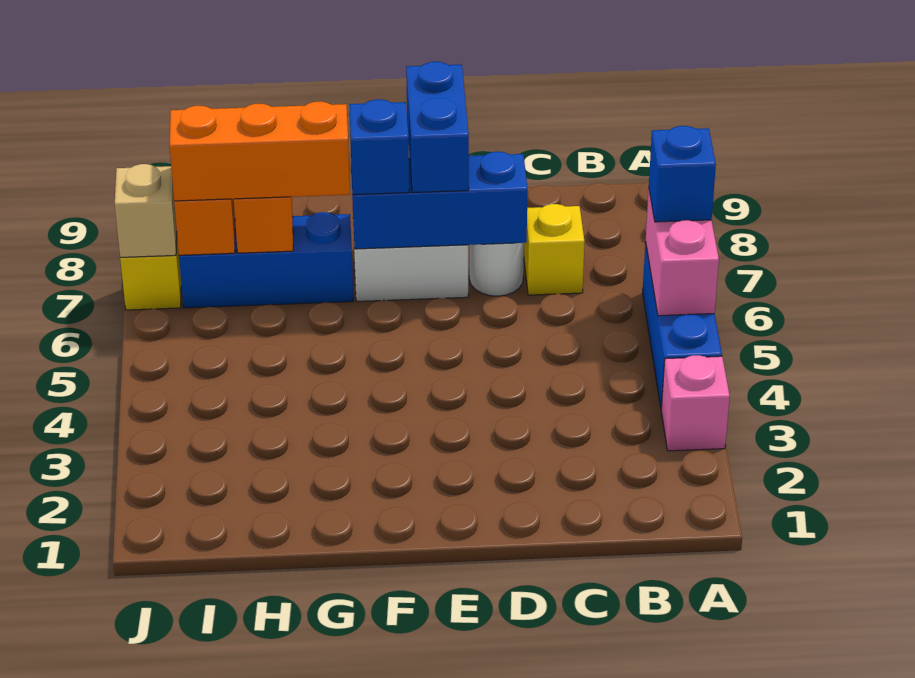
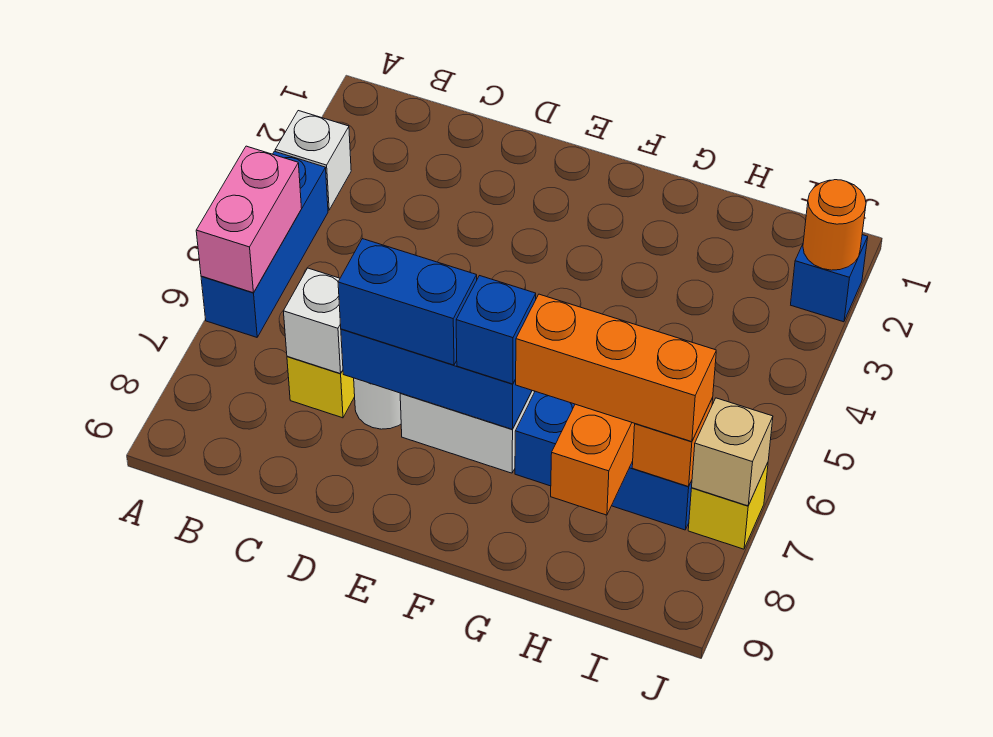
pink 1x1 brick [661,355,730,451] -> white 1x1 brick [275,111,351,210]
blue 1x1 brick [649,126,716,222] -> blue 1x1 brick moved to [791,235,868,322]
none -> white 1x1 brick [283,268,343,374]
blue 1x2 brick [406,62,469,193] -> blue 1x2 brick turned to [338,239,477,365]
none -> orange 1x1 round brick [803,180,866,270]

